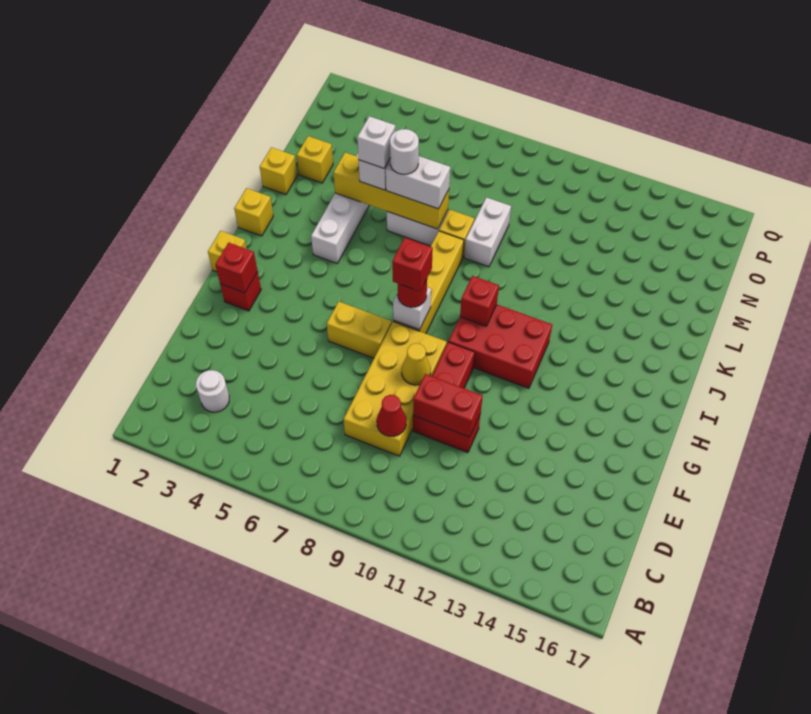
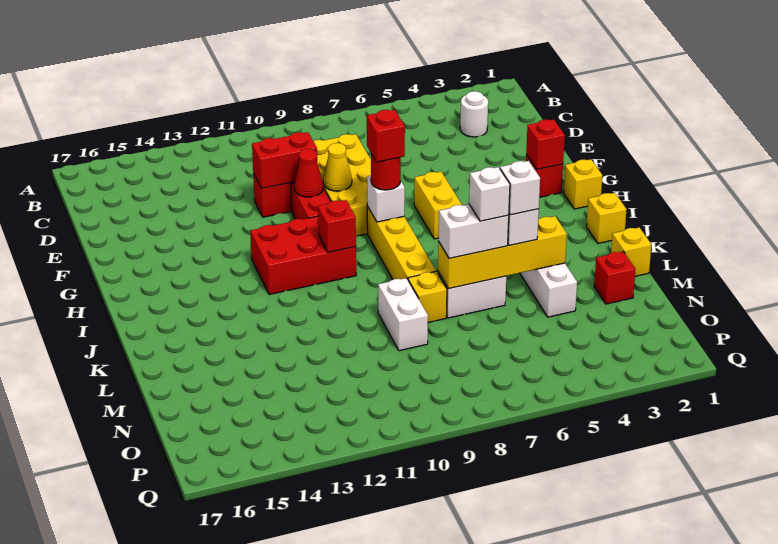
red 1x1 cone [377,395,406,436] -> red 1x1 cone moved to [294,149,323,197]
yellow 1x2 brick [327,302,392,358] -> yellow 1x2 brick turned to [414,172,462,239]
white 1x1 round brick [390,129,419,174] -> white 1x1 brick [469,167,510,221]
yellow 1x1 brick [297,136,333,183] -> red 1x1 brick [594,252,635,304]

